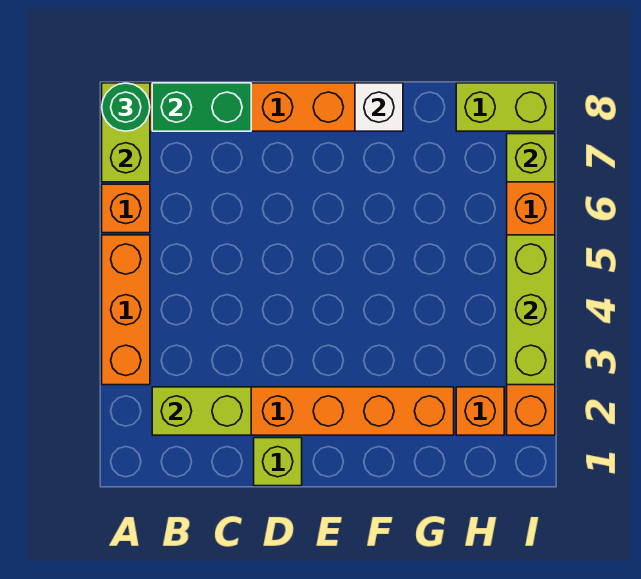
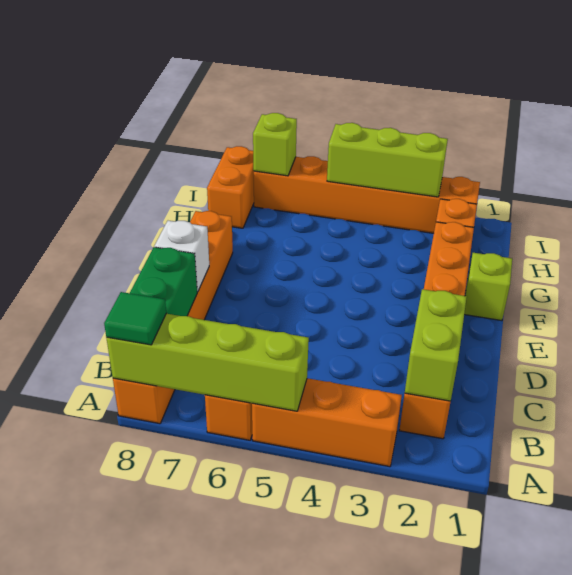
lime 1x2 brick [102,83,150,182] -> lime 1x4 brick [107,314,309,411]
green 1x1 round brick [102,83,150,131] -> green 1x1 tile [104,292,166,345]
lime 1x1 brick [254,438,302,486] -> lime 1x1 brick moved to [464,253,512,321]
white 1x1 brick [355,83,403,131] -> white 1x1 brick moved to [154,221,209,292]
lime 1x2 brick [456,83,555,131] -> orange 1x2 brick [207,146,254,228]

